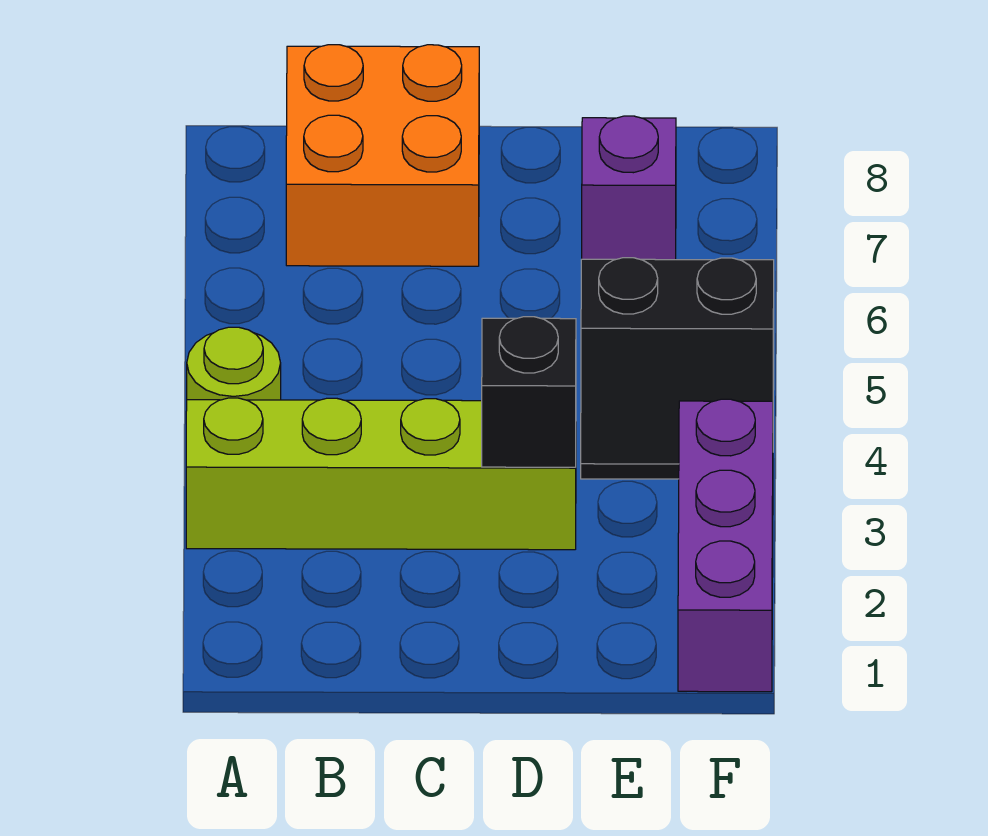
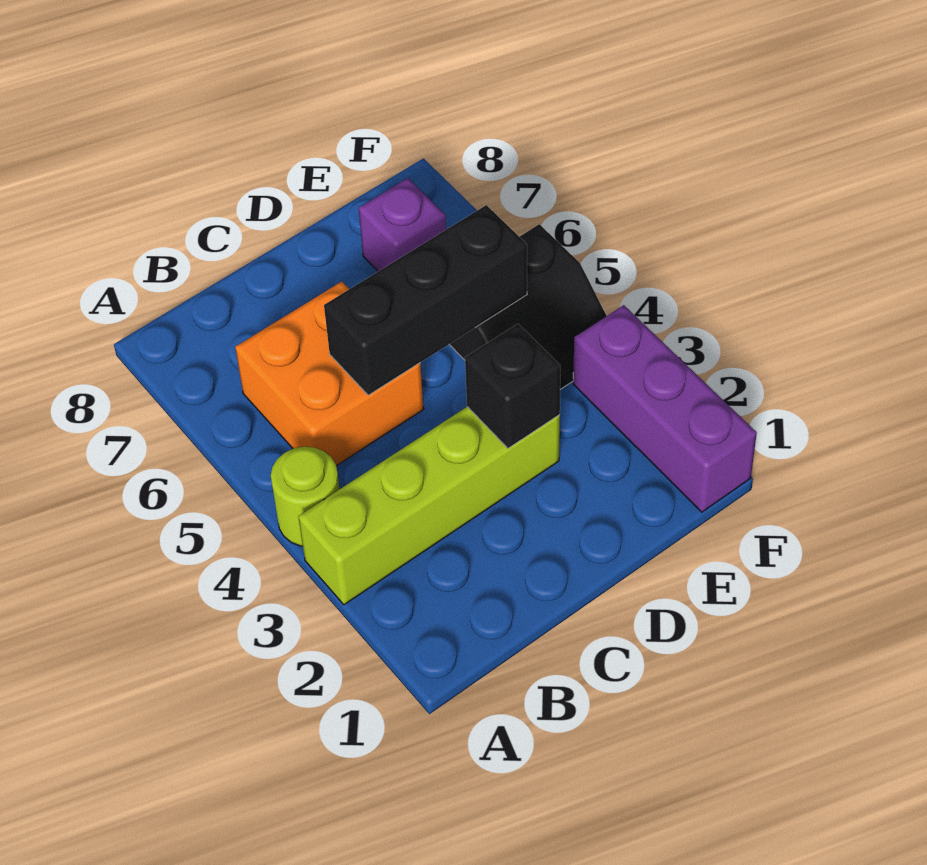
orange 2x2 brick [286,45,479,266] -> orange 2x2 brick moved to [235,281,424,466]
none -> black 1x3 brick [324,205,527,395]

